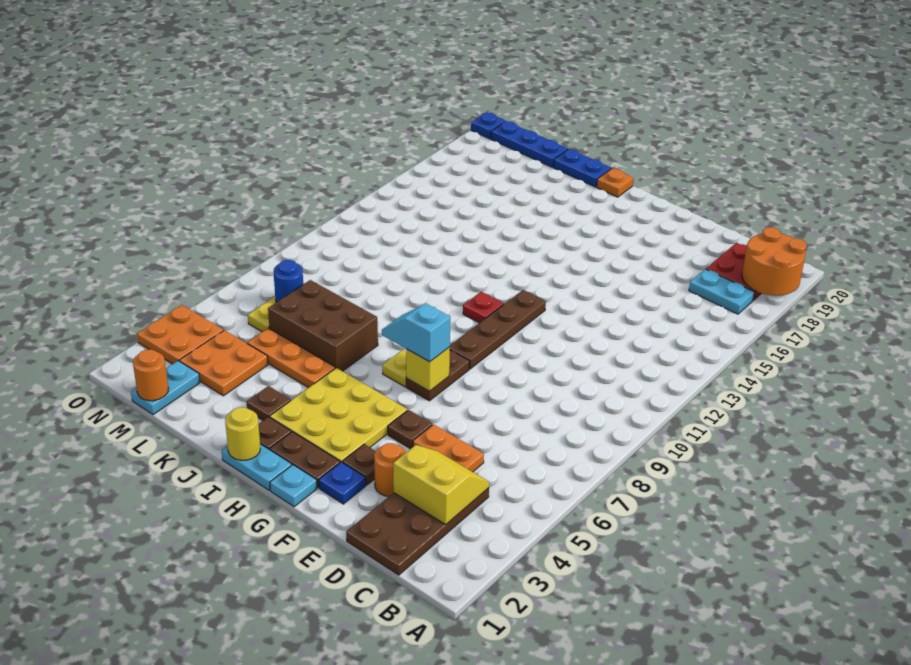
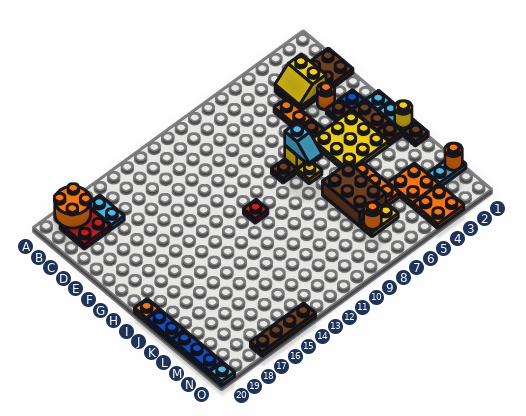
brown 1x4 plate [450,290,546,369] -> brown 1x4 plate moved to [250,303,316,356]
brown 1x1 plate [246,386,291,420] -> brown 1x1 plate moved to [403,122,428,146]
blue 1x1 round brick [274,260,303,302] -> orange 1x1 round brick [364,202,381,229]
blue 1x1 plate [471,112,506,139] -> cyan 1x1 plate [210,362,235,386]

